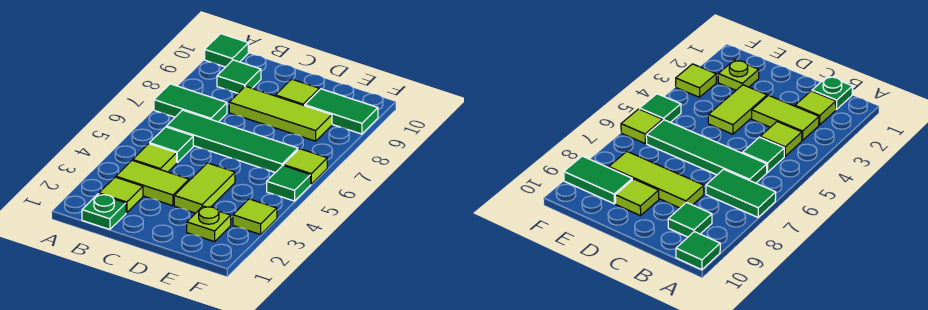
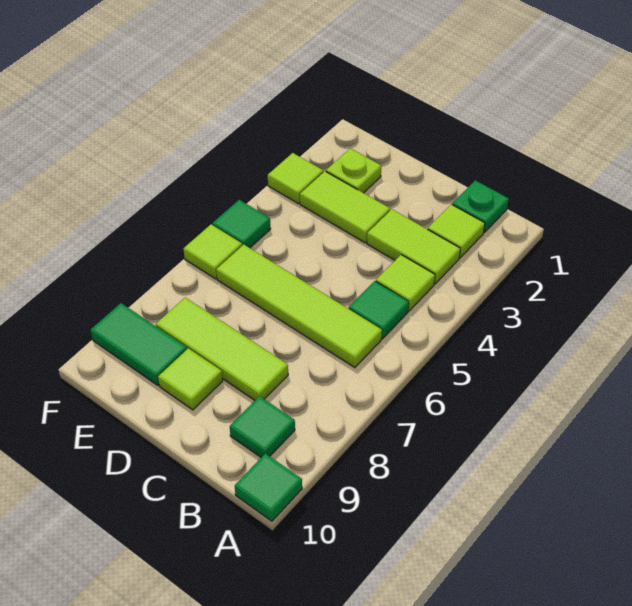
green 1x2 tile [154,84,227,122] -> none
green 1x4 tile [166,110,298,173] -> lime 1x4 tile [216,245,382,368]
lime 1x2 tile [174,163,235,213] -> lime 1x2 tile turned to [300,171,390,243]

